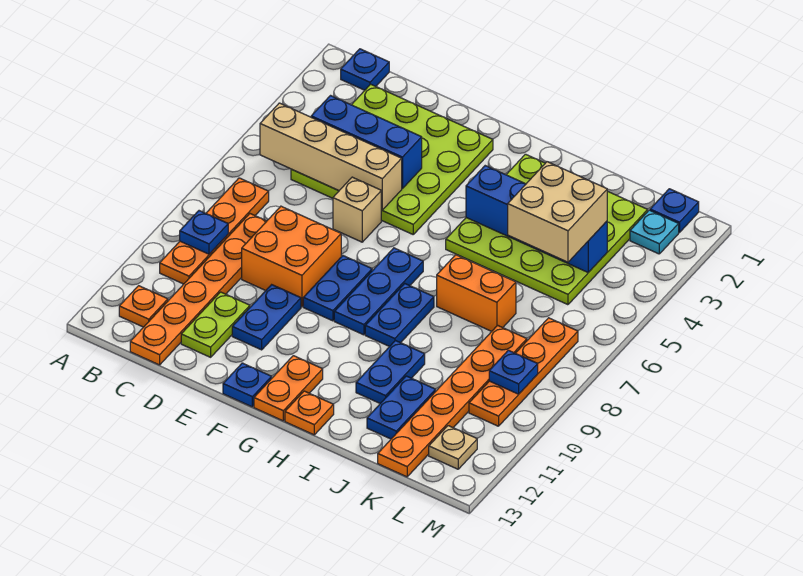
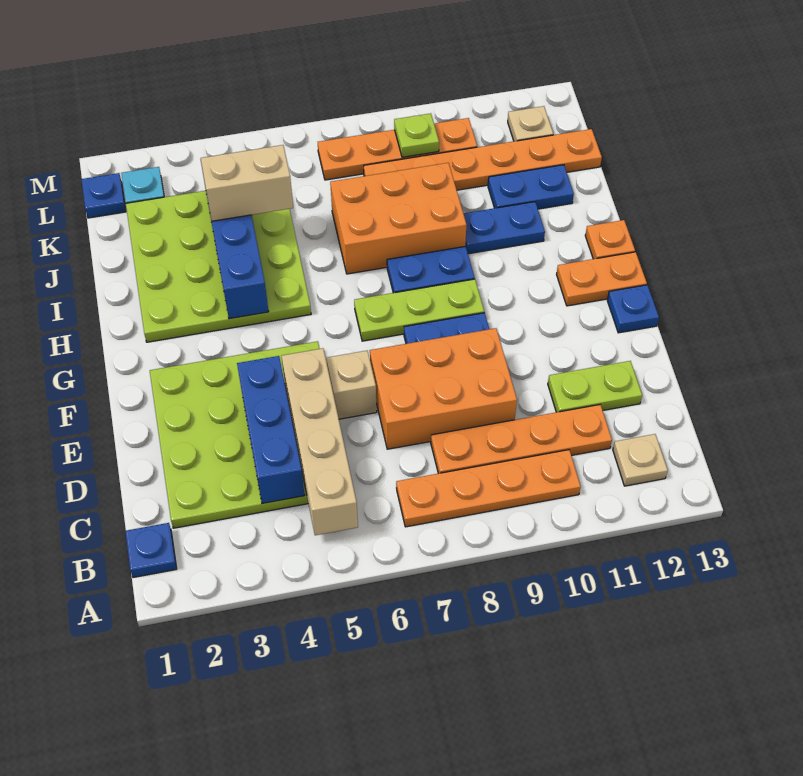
blue 1x1 plate [180,211,228,254] -> none
orange 1x1 plate [119,286,168,327] -> tan 1x1 plate [613,434,668,486]
orange 1x6 plate [130,214,267,365] -> orange 1x4 plate [431,405,612,473]
orange 2x2 brick [242,206,341,307] -> orange 2x3 brick [370,328,517,449]
blue 1x2 plate [232,285,301,350] -> none
blue 1x3 plate [334,248,423,335] -> lime 1x3 plate [354,279,484,341]
orange 1x2 brick [437,255,516,331] -> orange 2x3 brick [330,163,466,274]
tan 2x2 brick [508,162,607,262] -> tan 1x2 brick [201,145,293,221]
blue 1x1 plate [489,350,538,394] -> lime 1x1 plate [394,113,439,157]

